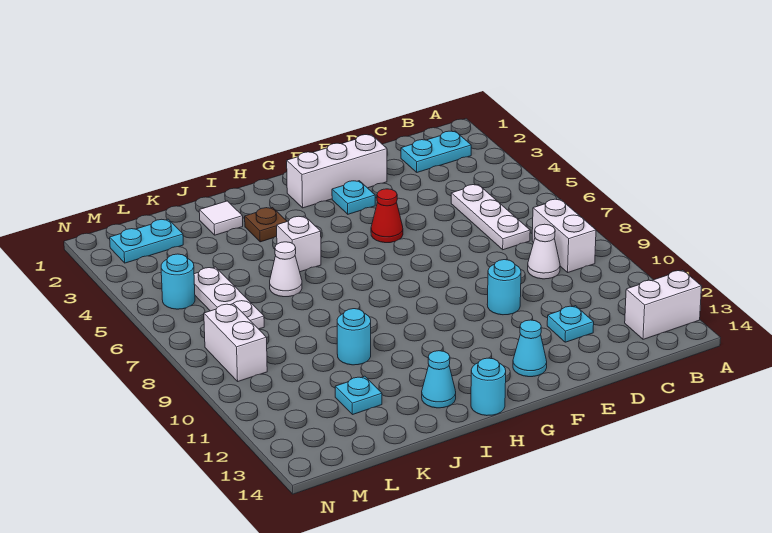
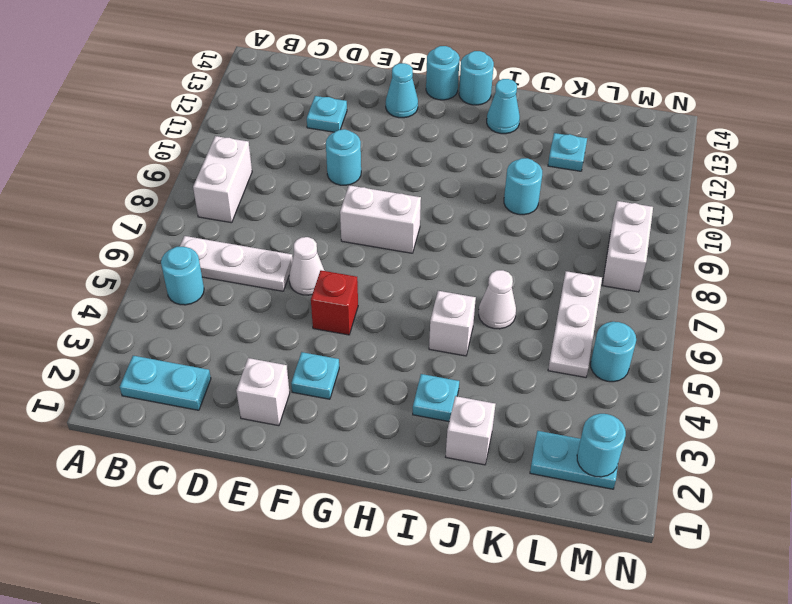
white 1x2 brick [625,270,702,339] -> white 1x2 brick moved to [340,185,421,253]
none -> cyan 1x1 round brick [161,247,204,305]
white 1x3 plate [451,185,530,250] -> white 1x3 plate turned to [180,236,293,291]
white 1x1 cone [528,224,560,279] -> white 1x1 cone moved to [289,237,324,295]
white 1x3 brick [287,135,387,208] -> white 1x1 brick [236,358,290,426]
red 1x1 cone [371,189,403,243] -> red 1x1 brick [311,270,358,335]
none -> cyan 1x1 round brick [426,46,460,100]
brown 1x1 plate [245,208,287,242] -> cyan 1x1 plate [413,374,459,421]
white 1x1 tile [199,201,243,235] -> white 1x1 brick [446,396,495,465]
none -> cyan 1x1 round brick [577,414,626,477]

